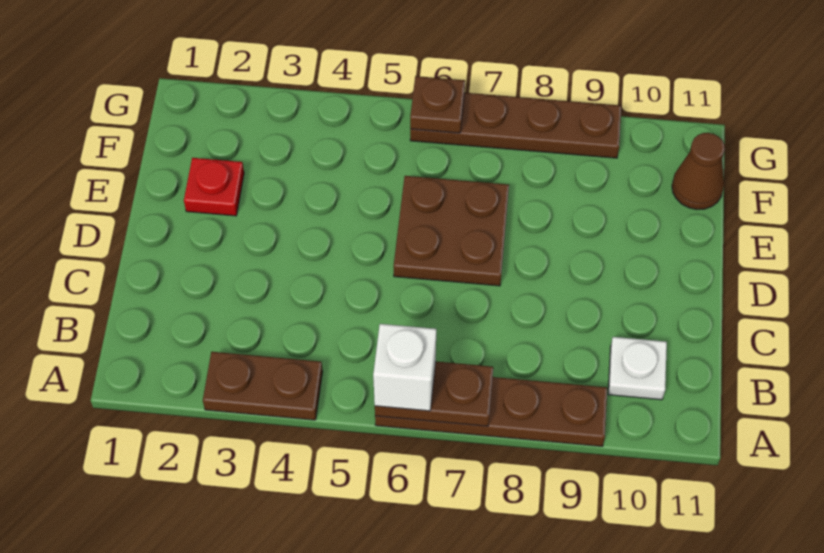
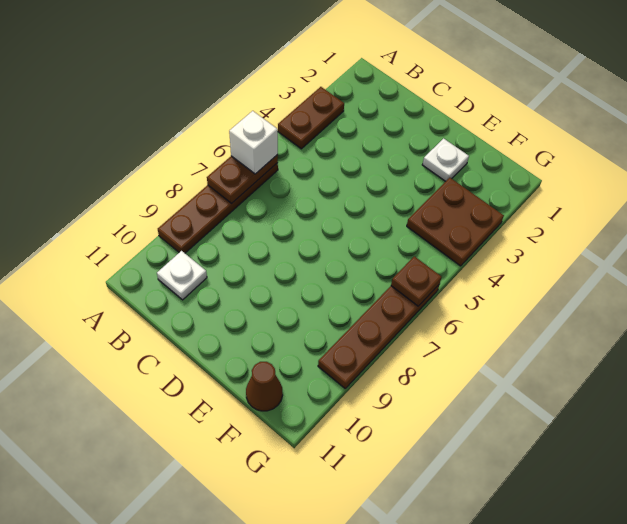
brown 2x2 plate [394,176,509,286] -> brown 2x2 plate moved to [407,178,504,266]
red 1x1 plate [184,158,244,216] -> white 1x1 plate [422,138,469,181]

